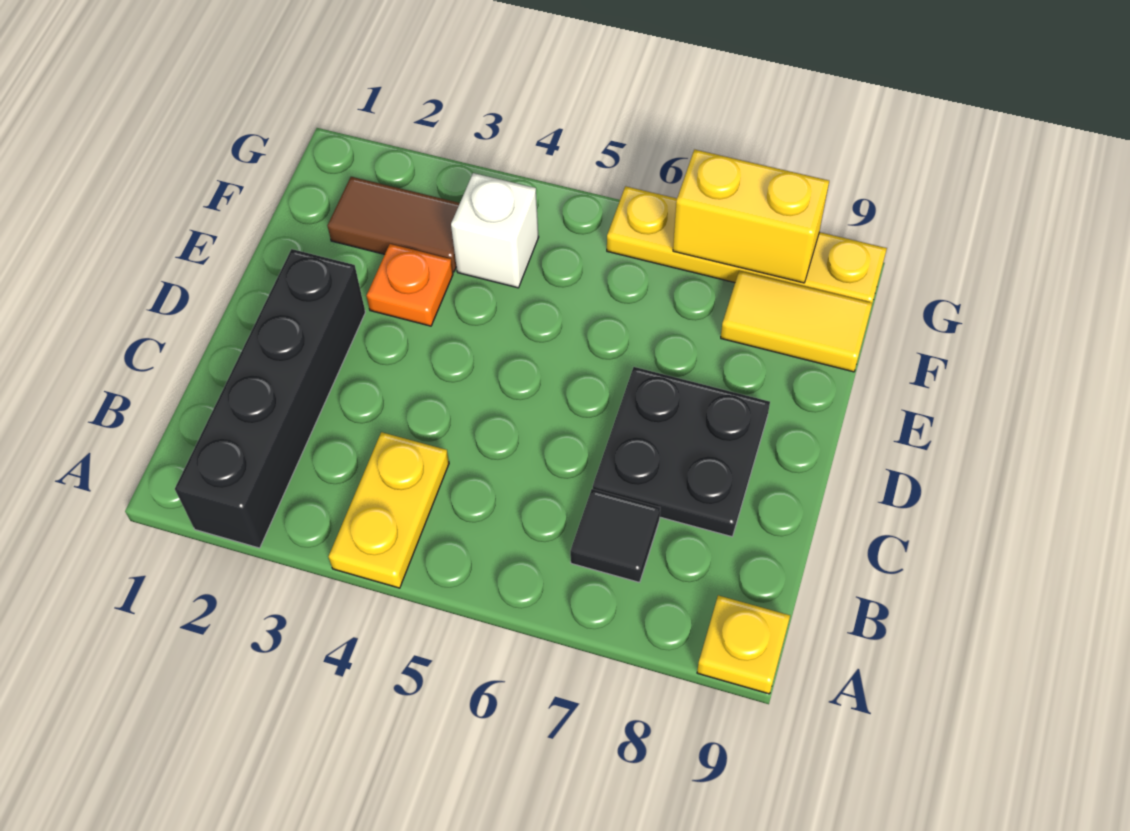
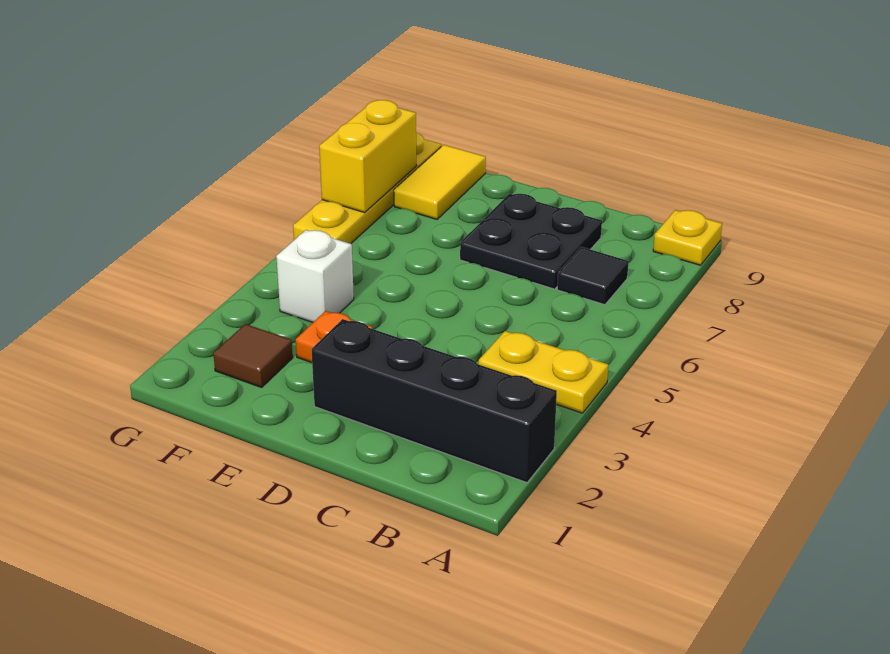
brown 1x2 tile [327,177,460,272] -> brown 1x1 tile [213,324,293,387]

